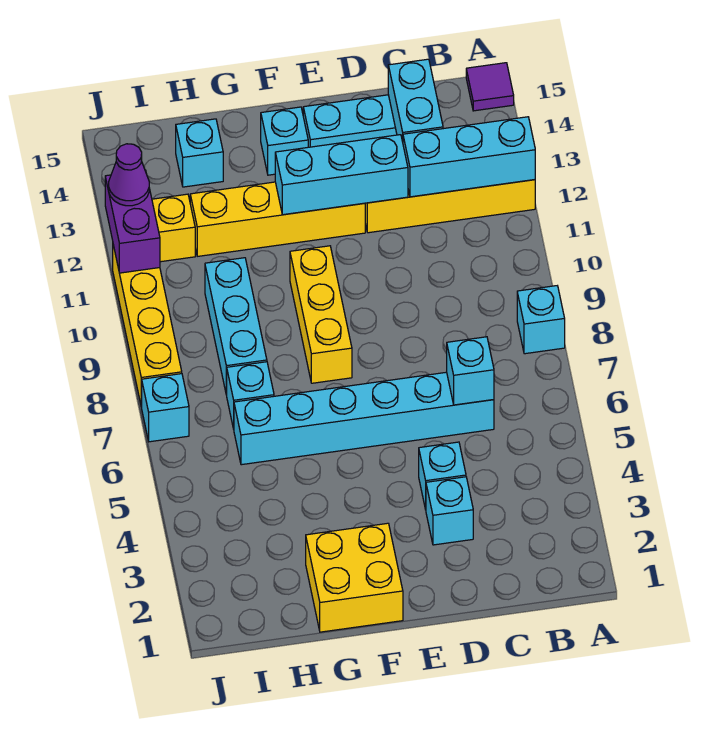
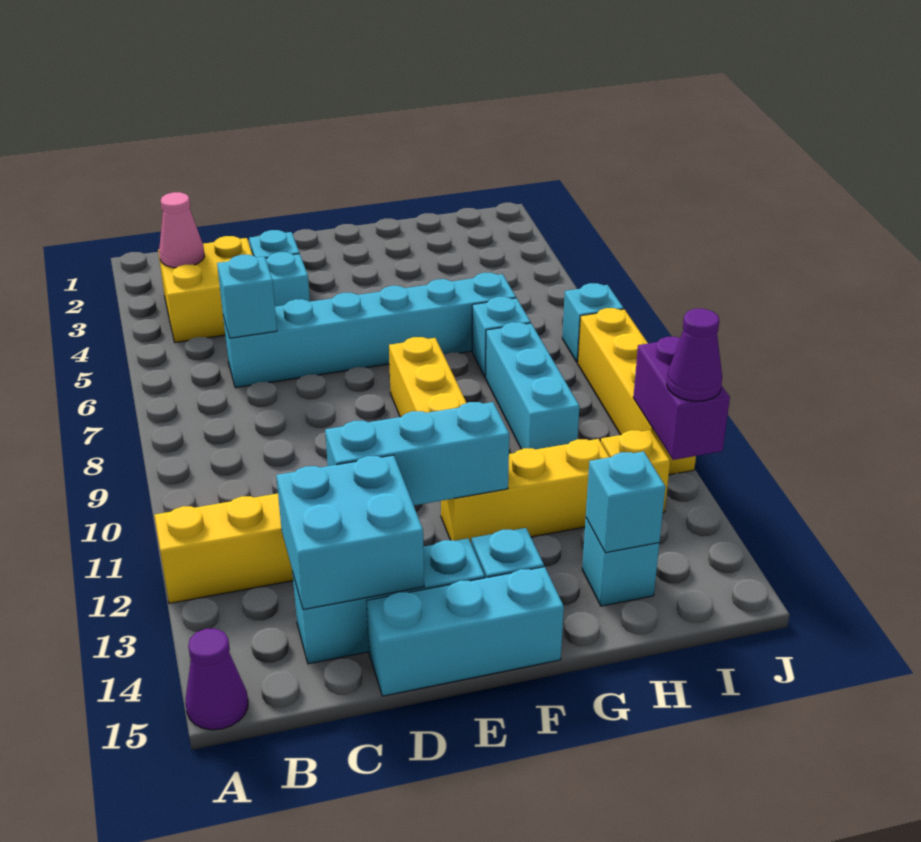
cyan 1x1 brick [517,286,565,354] -> cyan 1x1 brick moved to [586,451,665,553]
cyan 1x3 brick [403,117,535,197] -> cyan 1x3 brick moved to [366,567,564,696]
purple 1x1 tile [466,63,514,111] -> purple 1x1 cone [186,629,248,730]
none -> pink 1x1 cone [159,192,204,268]
cyan 1x2 brick [388,59,443,142] -> cyan 2x2 brick [276,455,424,610]
yellow 1x4 brick [190,182,365,256] -> yellow 1x3 brick [441,439,609,543]
yellow 2x2 brick [306,523,403,632] -> yellow 2x2 brick moved to [158,236,253,342]

